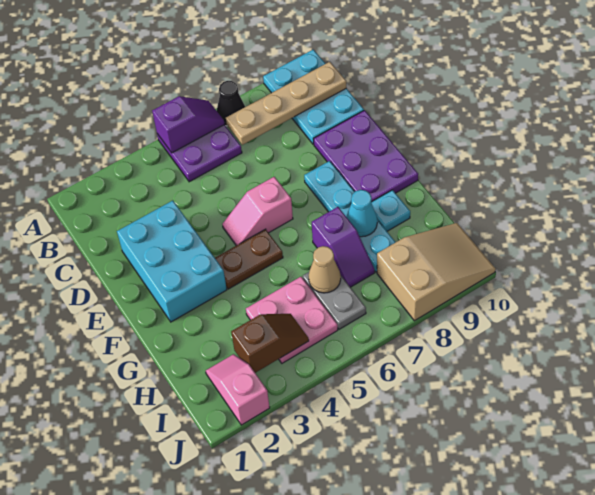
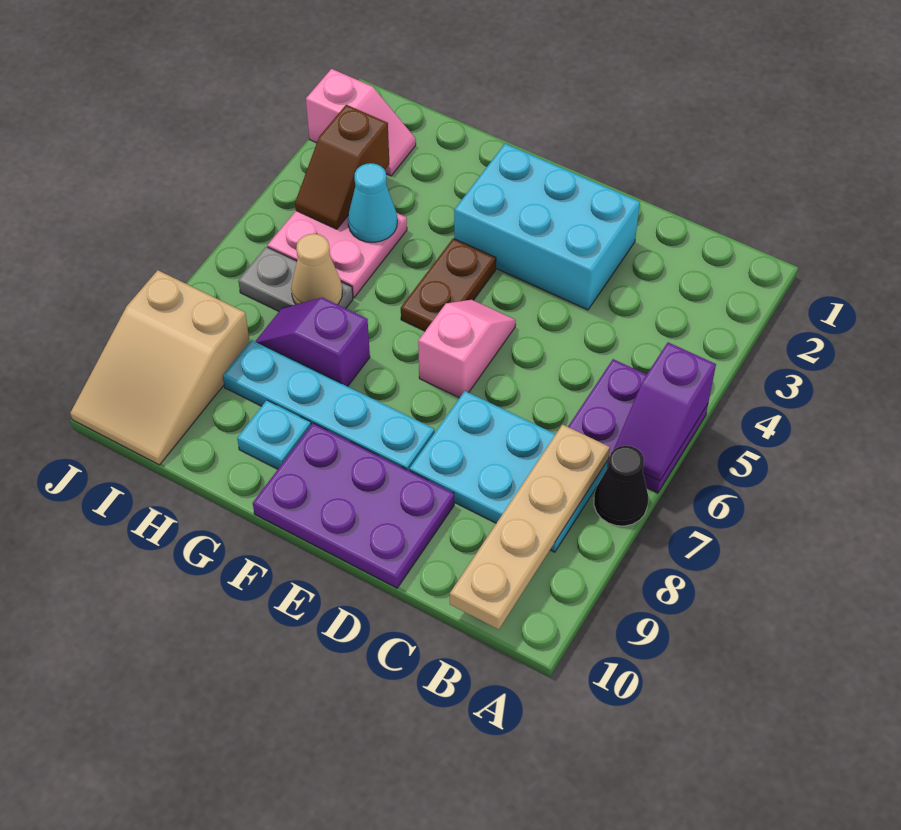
cyan 2x3 plate [263,50,364,144] -> cyan 2x3 plate moved to [409,391,608,552]
cyan 1x1 cone [346,190,377,237] -> cyan 1x1 cone moved to [348,163,397,242]

